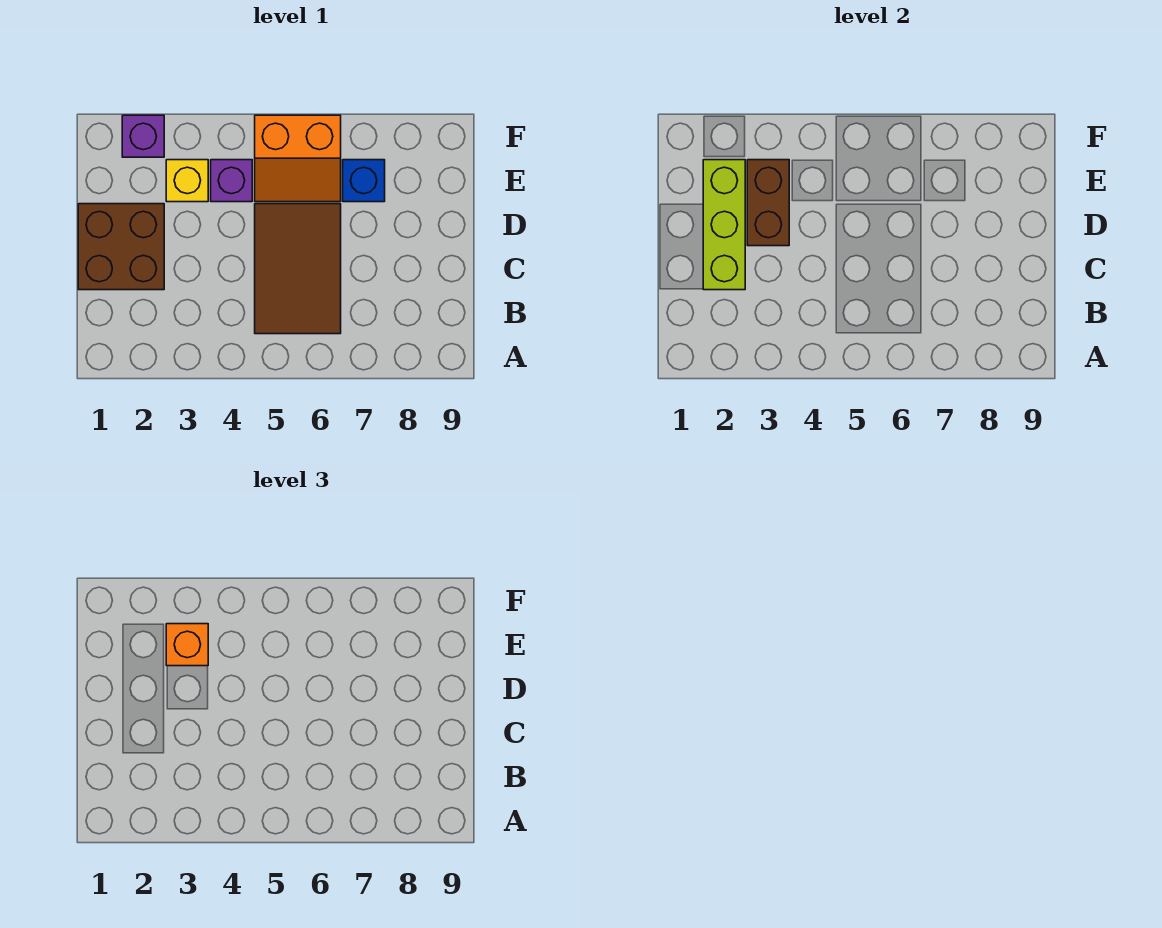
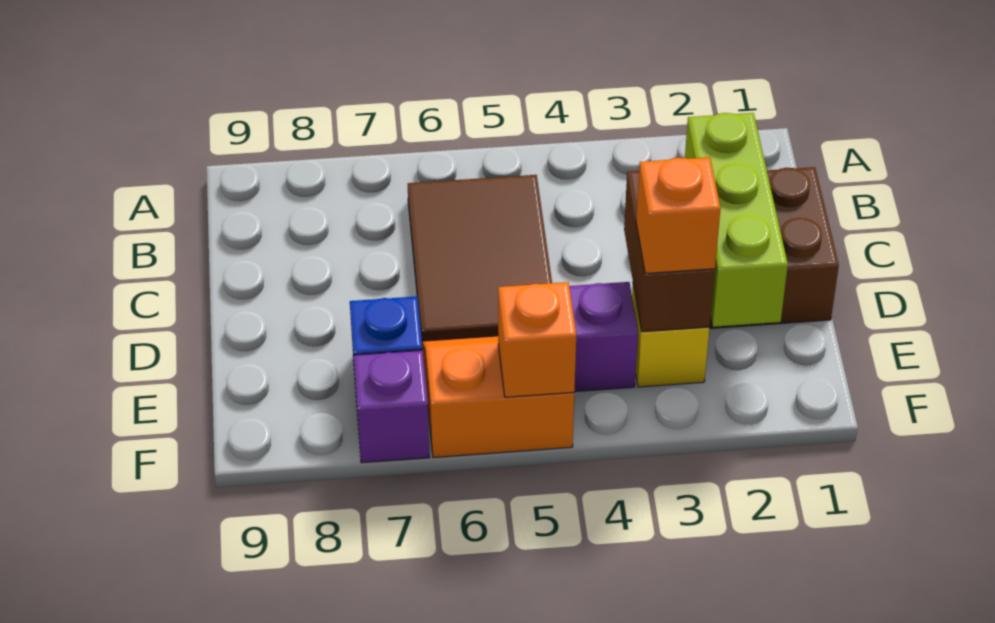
purple 1x1 brick [122,115,164,157] -> purple 1x1 brick moved to [354,350,429,463]
none -> orange 1x1 brick [498,282,576,397]

